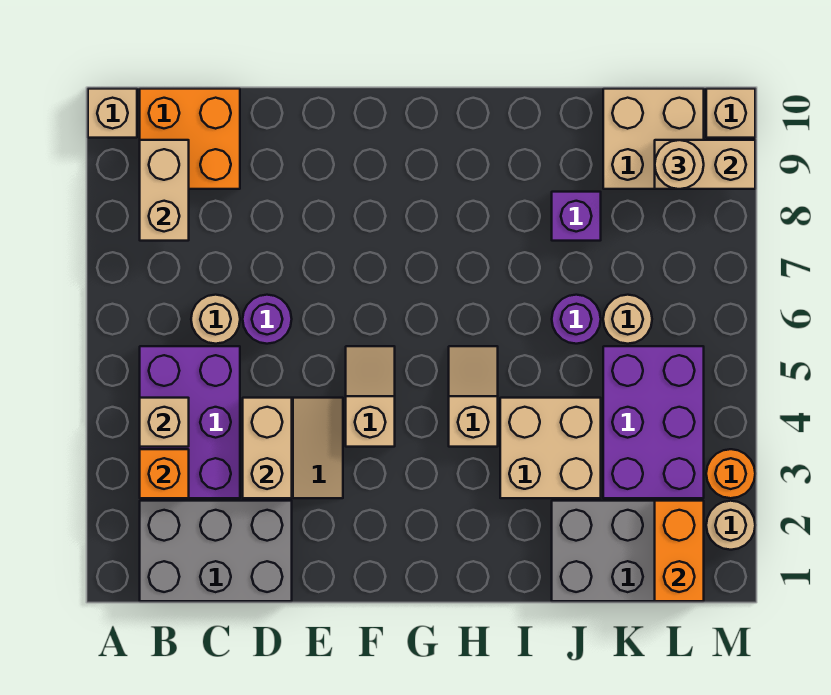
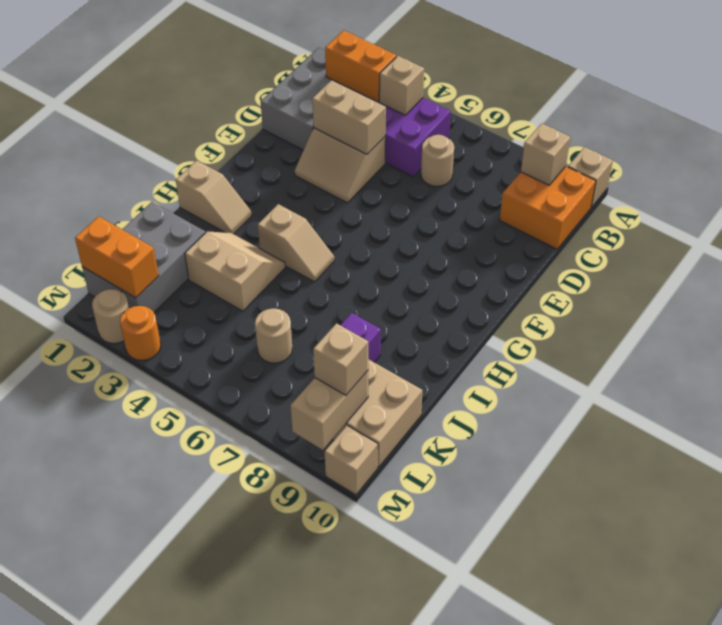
orange 1x1 brick [140,449,189,498] -> orange 1x2 brick [325,30,396,102]
tan 1x2 brick [140,140,189,241] -> tan 1x1 brick [521,124,570,185]
purple 1x1 round brick [243,295,292,344] -> none
tan 1x2 slope [346,346,395,447] -> tan 1x2 slope moved to [176,161,252,234]
tan 2x2 brick [500,398,601,498] -> tan 2x2 slope [185,231,285,311]
purple 1x1 round brick [552,295,601,344] -> none
purple 2x3 brick [603,346,704,498] -> none
tan 1x1 round brick [655,140,704,189] -> tan 1x1 brick [313,324,368,395]

